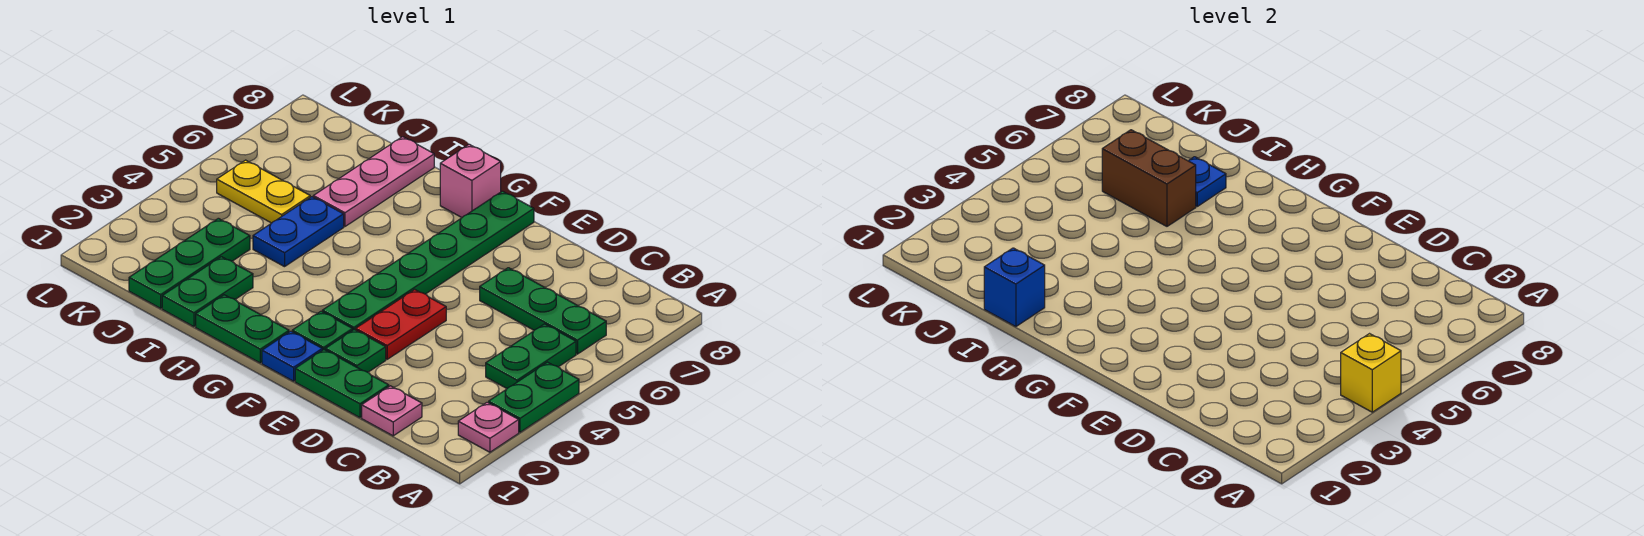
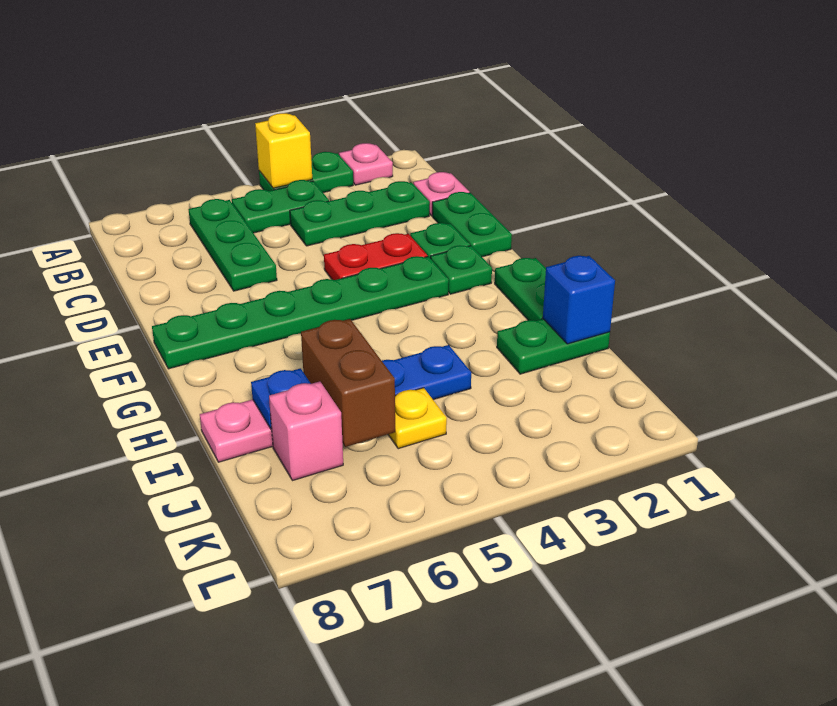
blue 1x1 plate [262,331,322,381] -> none
pink 1x1 brick [440,144,501,217] -> pink 1x1 brick moved to [269,381,343,481]
green 1x3 plate [129,218,250,308] -> green 1x3 plate moved to [290,181,430,246]
yellow 1x2 plate [217,160,310,223] -> yellow 1x1 plate [388,388,447,449]

